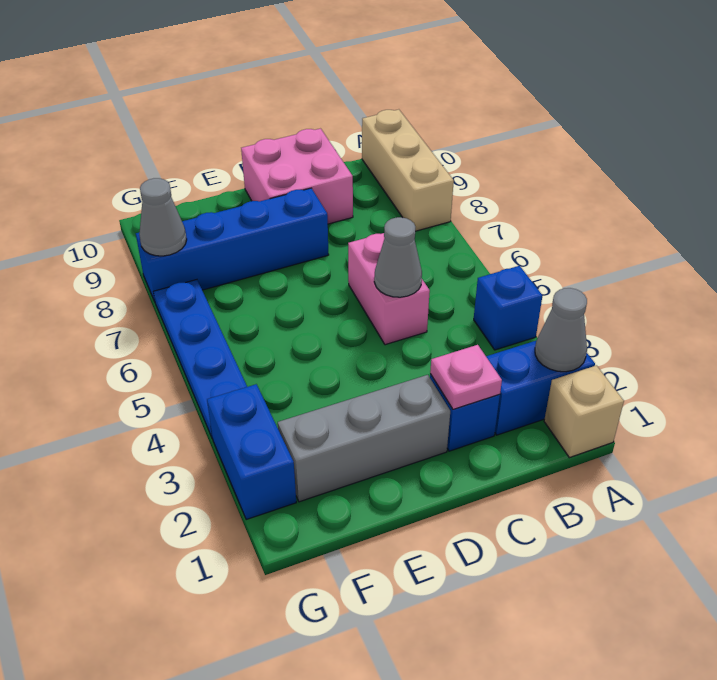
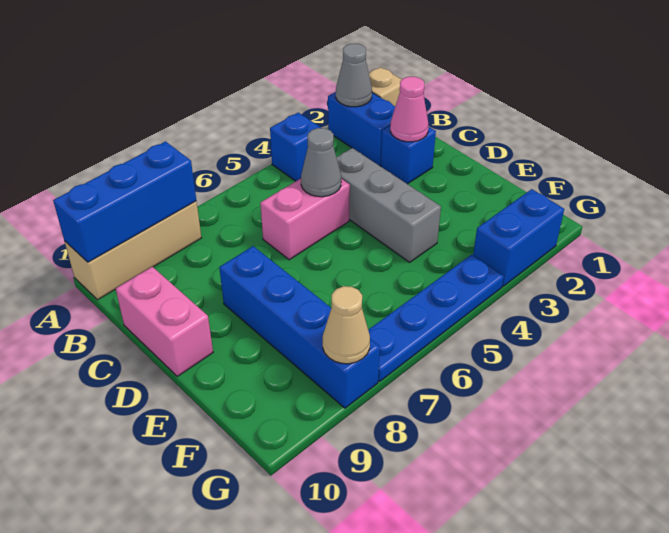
none -> blue 1x3 brick [53,141,196,262]
pink 1x1 plate [430,345,502,409] -> pink 1x1 cone [390,77,429,142]
pink 2x2 brick [241,129,353,224] -> pink 1x2 brick [116,267,213,376]
grey 1x3 brick [278,375,450,502] -> grey 1x3 brick moved to [336,148,441,262]
grey 1x1 cone [139,178,187,256] -> tan 1x1 cone [323,286,370,364]

